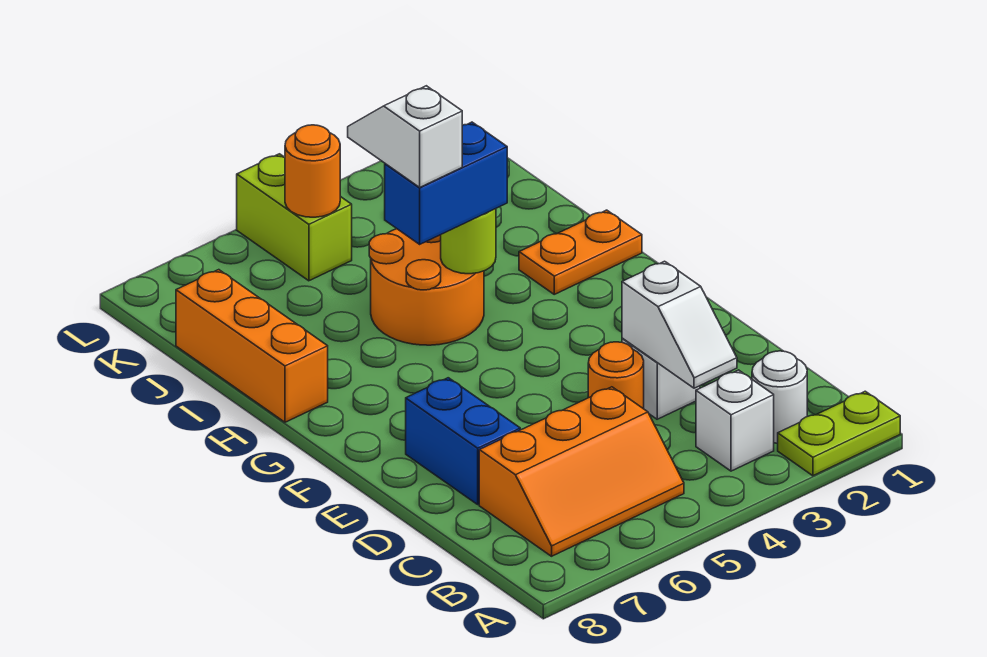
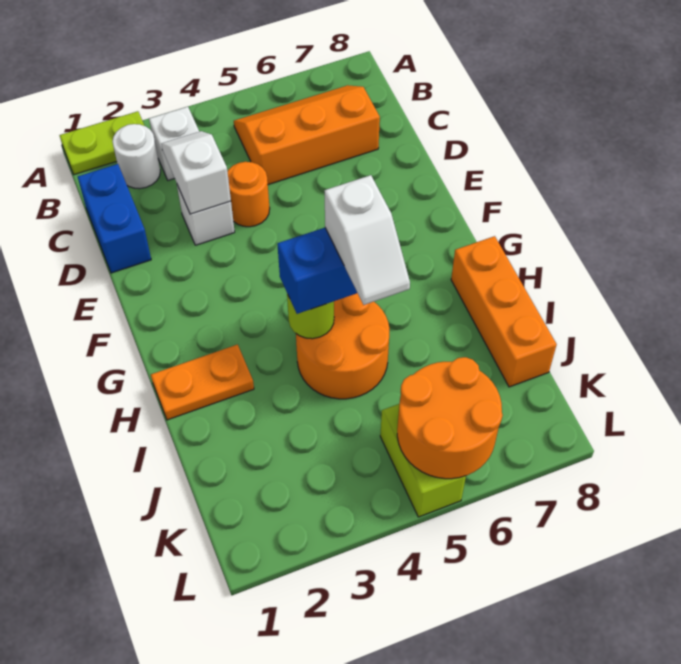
blue 1x2 brick [406,378,520,504] -> blue 1x2 brick moved to [78,164,151,273]
orange 1x1 round brick [285,125,340,217] -> orange 2x2 round brick [397,357,503,479]

